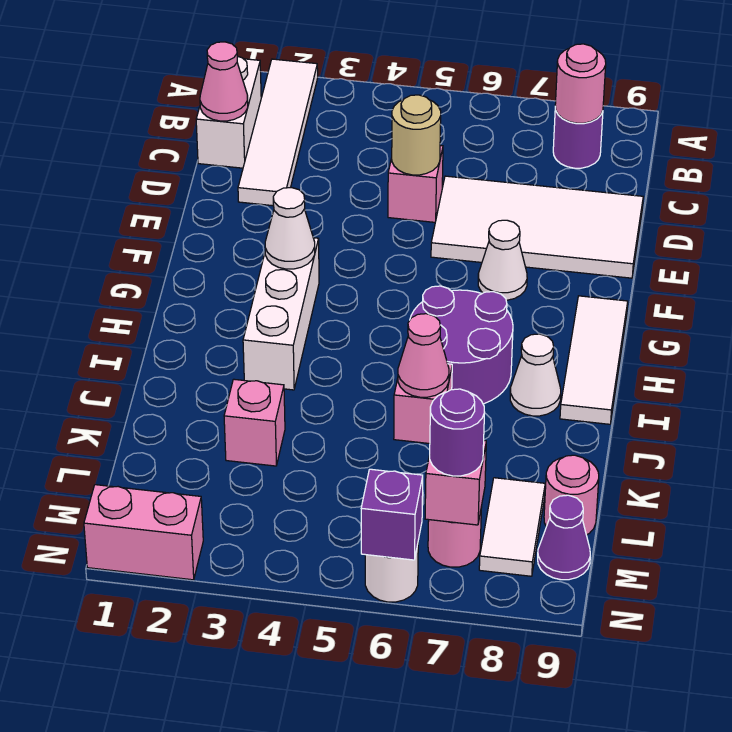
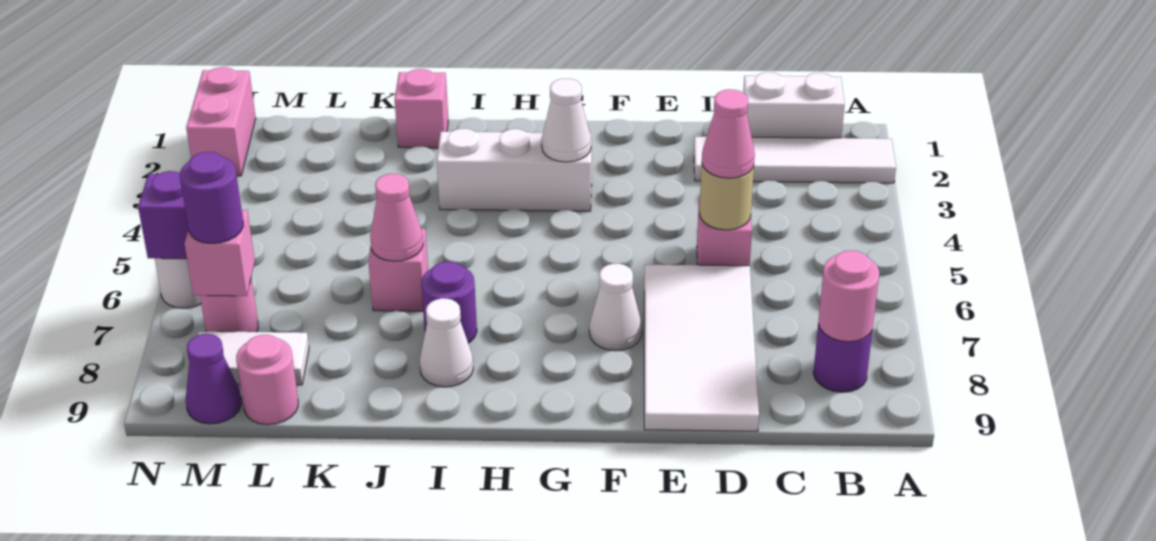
pink 1x1 cone [200,42,248,121] -> pink 1x1 cone moved to [702,89,755,178]
white 1x3 tile [560,296,628,424] -> none
purple 2x2 round brick [410,286,513,404] -> purple 1x1 round brick [421,262,477,343]
pink 1x1 brick [224,379,285,466] -> pink 1x1 brick moved to [395,69,448,148]

